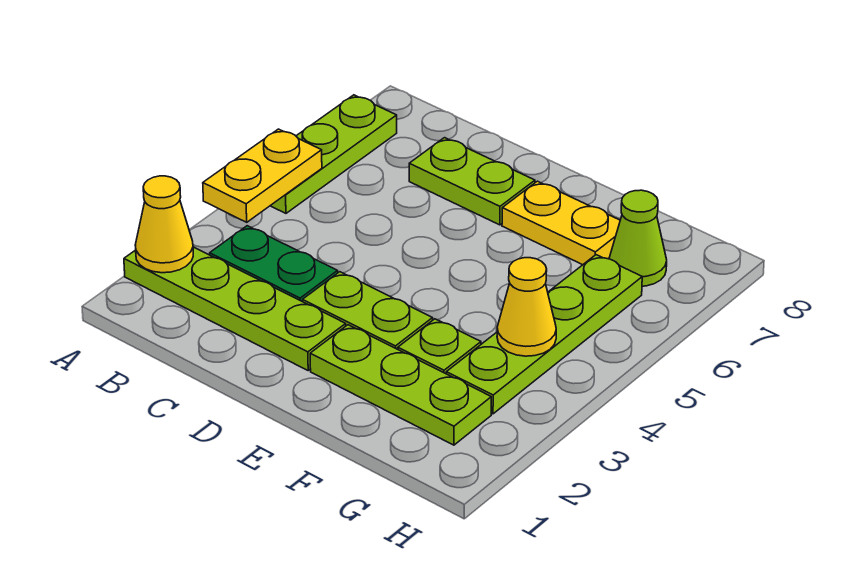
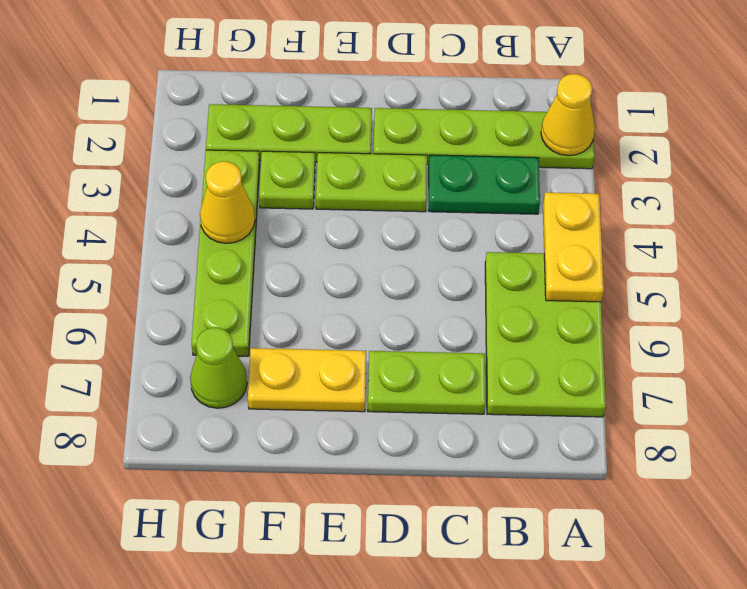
lime 1x3 plate [270,95,397,213] -> lime 2x3 plate [485,252,606,417]

